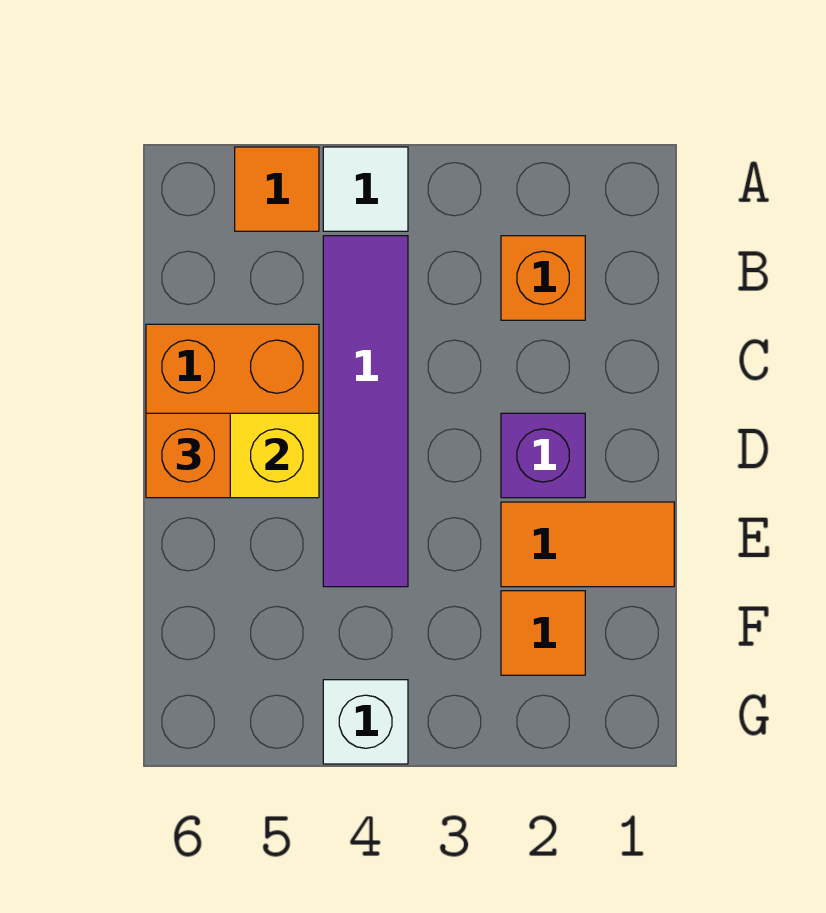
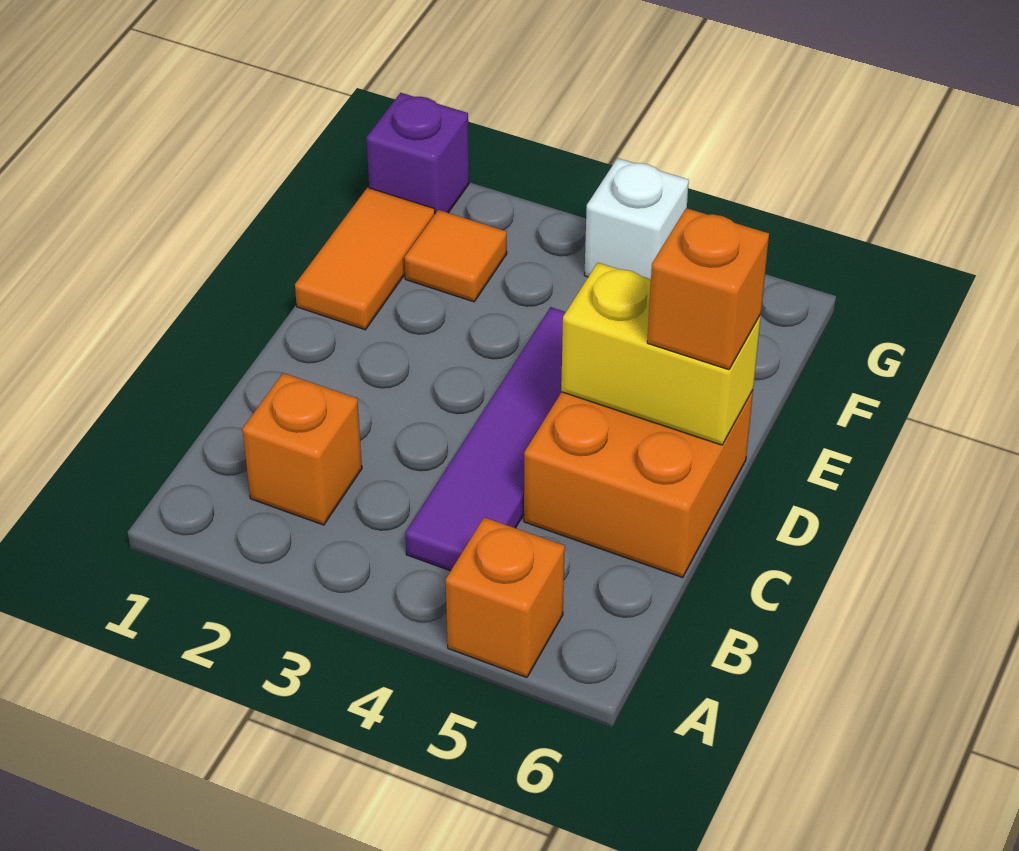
white 1x1 tile [323,147,408,231] -> none
orange 1x1 tile [235,147,319,231] -> orange 1x1 brick [446,517,565,678]
purple 1x1 brick [501,413,585,498] -> purple 1x1 brick moved to [366,93,469,213]
orange 1x2 tile [501,502,674,587] -> orange 1x2 tile turned to [295,188,435,330]

